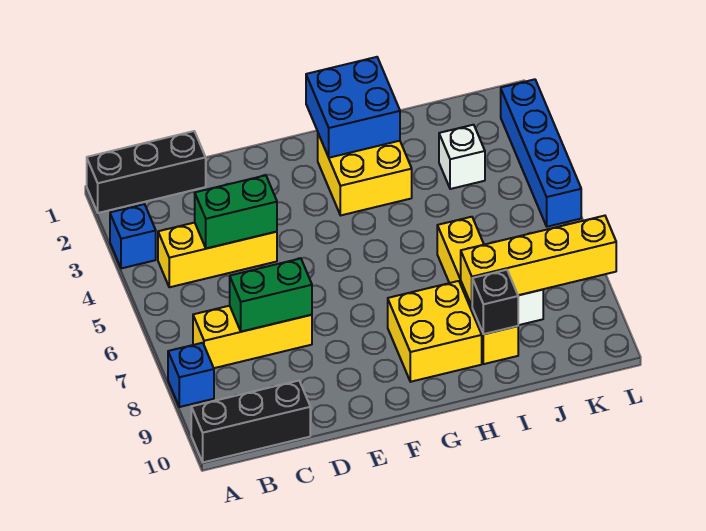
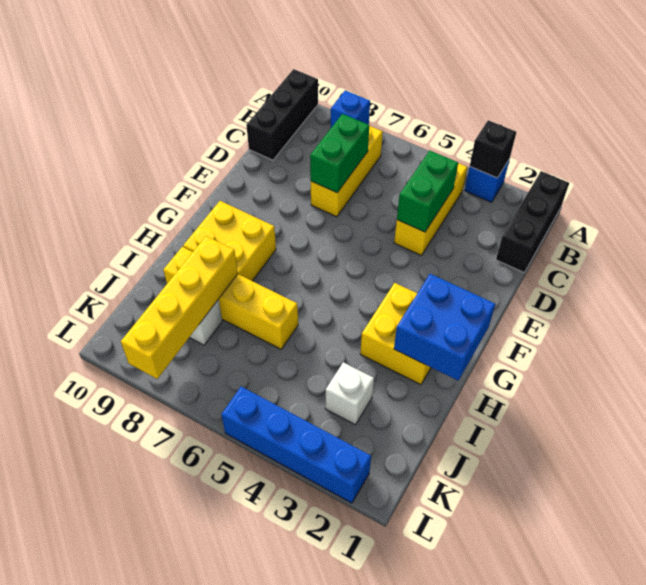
black 1x1 brick [472,270,518,334] -> black 1x1 brick moved to [470,120,516,178]

